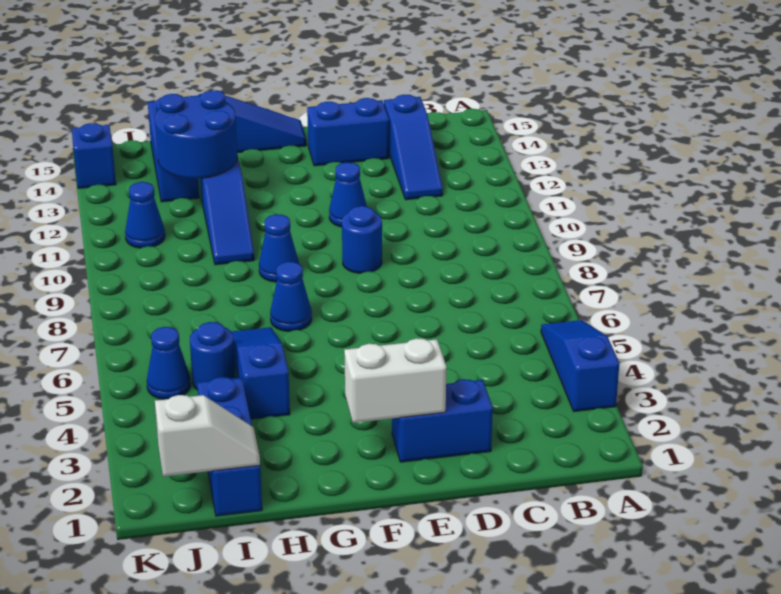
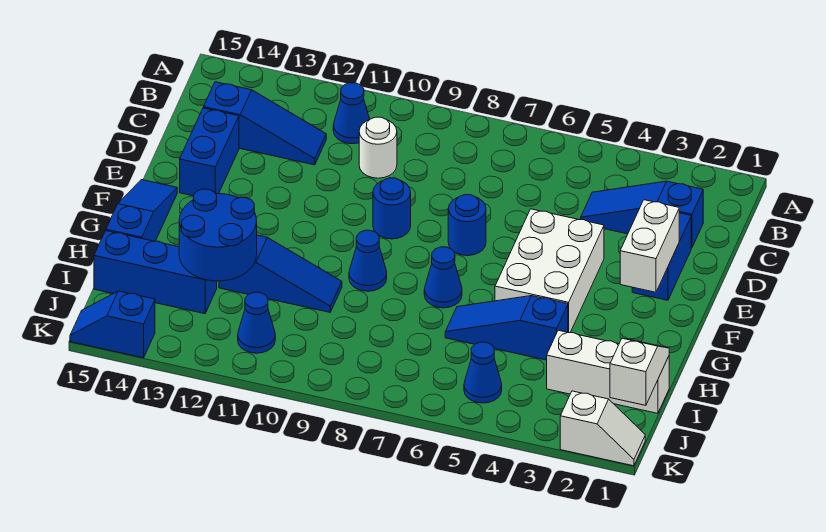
blue 1x3 slope [541,320,619,412] -> blue 1x3 slope moved to [581,181,703,248]
none -> white 1x1 round brick [359,117,397,178]
none -> white 2x3 brick [495,209,604,333]
blue 1x1 cone [329,162,367,227] -> blue 1x1 cone moved to [333,83,370,144]
blue 1x3 brick [197,377,262,516] -> white 1x3 brick [547,330,669,413]
blue 1x1 round brick [190,322,236,390] -> blue 1x1 round brick moved to [448,195,486,256]
none -> white 1x2 slope [560,391,645,466]

